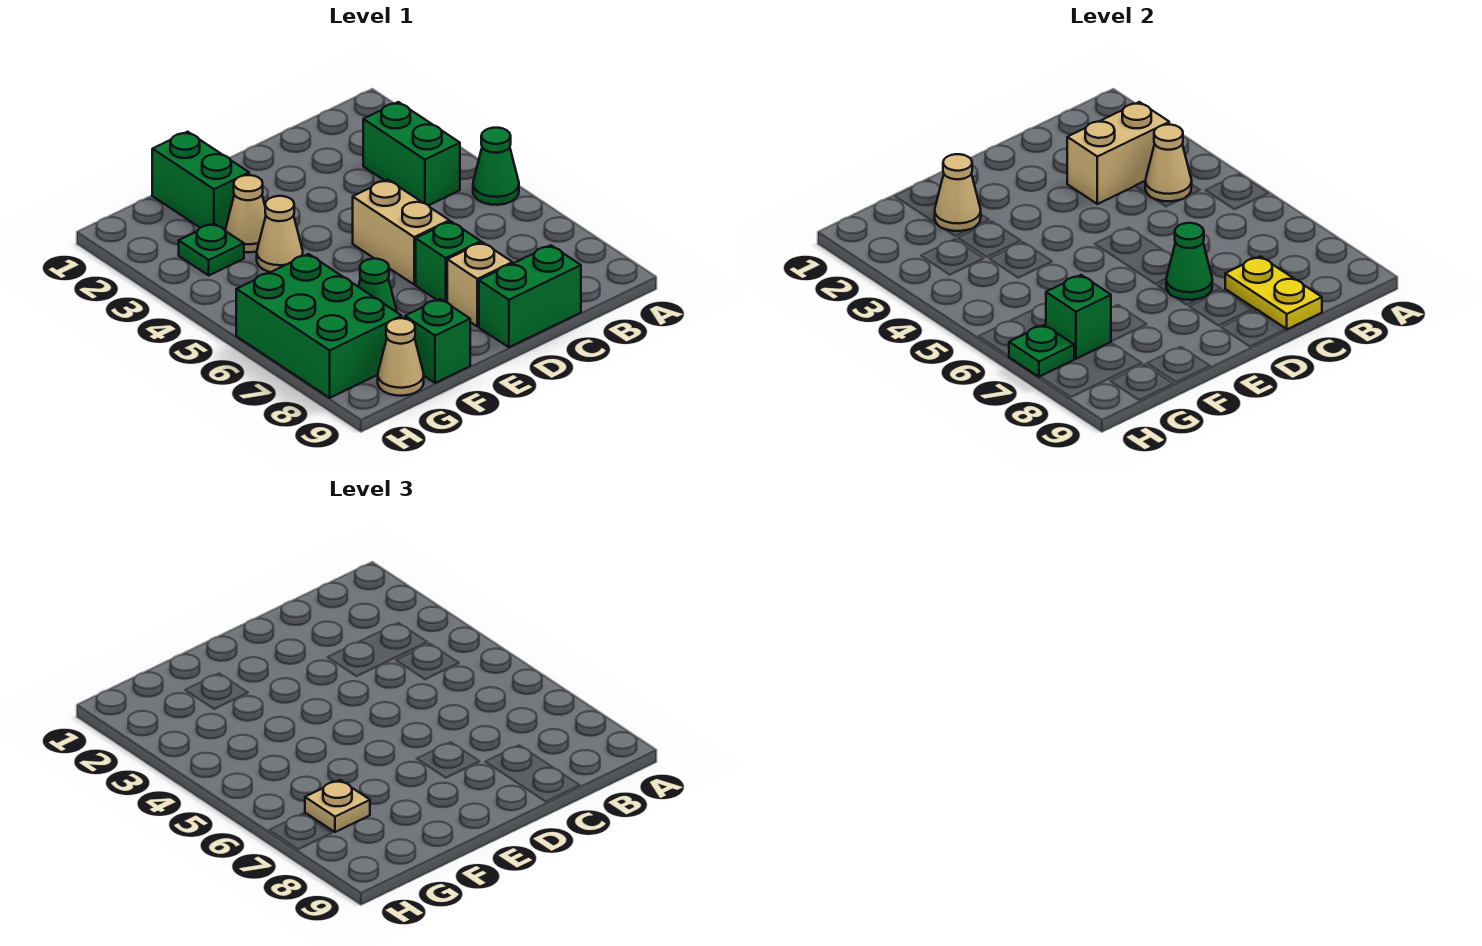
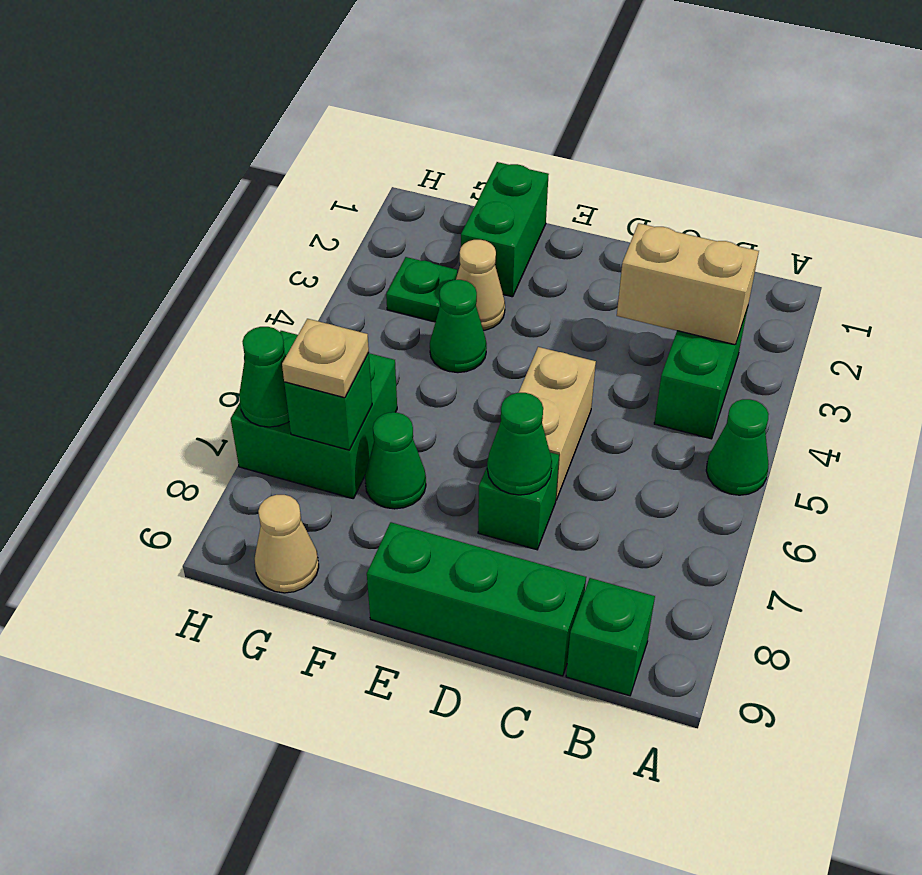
tan 1x1 cone [1145,125,1192,201] -> none
yellow 1x2 plate [1225,256,1322,329] -> none
green 1x2 brick [479,245,581,347] -> green 1x3 brick [367,522,586,676]
tan 1x1 brick [447,242,512,326] -> none
tan 1x1 cone [935,154,981,231] -> none
tan 1x1 cone [257,196,303,272] -> green 1x1 cone [430,280,487,373]
green 1x1 brick [405,299,470,383] -> green 1x1 brick moved to [566,578,655,696]
green 2x3 brick [236,254,402,398] -> green 2x2 brick [231,331,397,499]
green 1x1 plate [1009,325,1074,377] -> green 1x1 cone [239,327,289,427]

